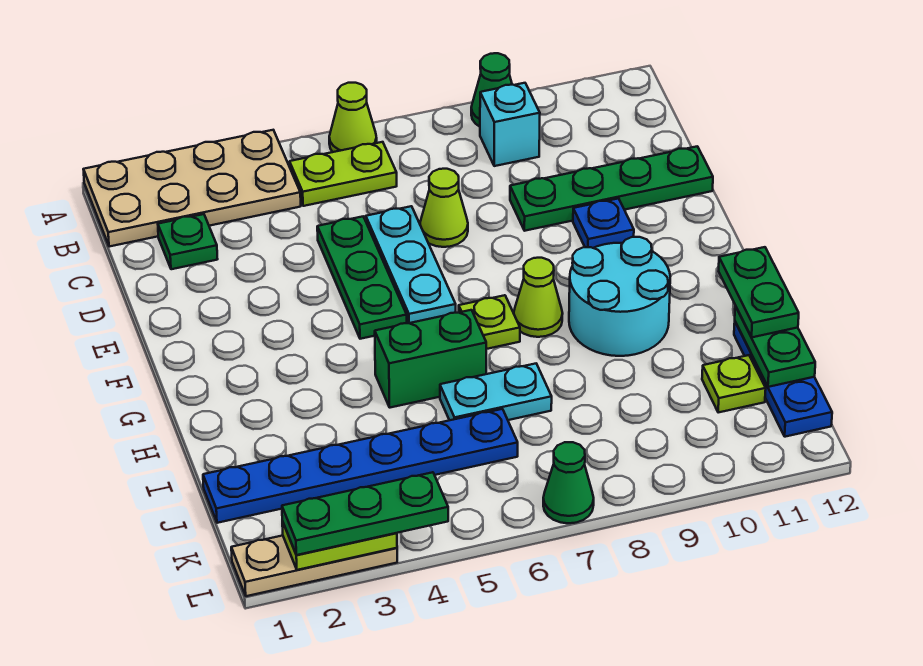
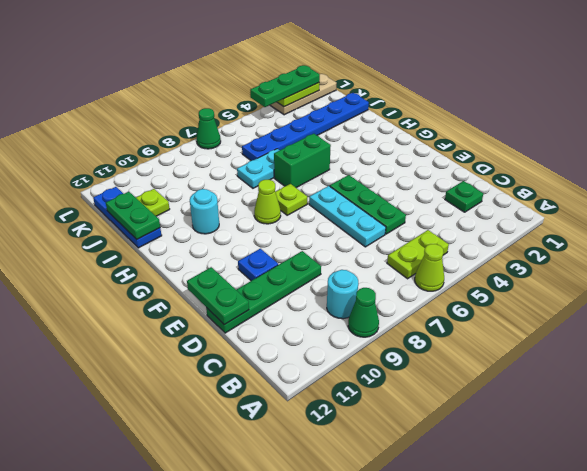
tan 2x4 plate [83,130,301,247] -> none
cyan 1x1 brick [480,83,540,166] -> cyan 1x1 round brick [327,270,358,319]
lime 1x1 cone [420,169,468,247] -> none
cyan 2x2 round brick [569,237,670,356] -> cyan 1x1 round brick [190,189,219,234]
green 1x2 plate [719,247,799,337] -> green 1x2 plate moved to [187,267,249,325]

